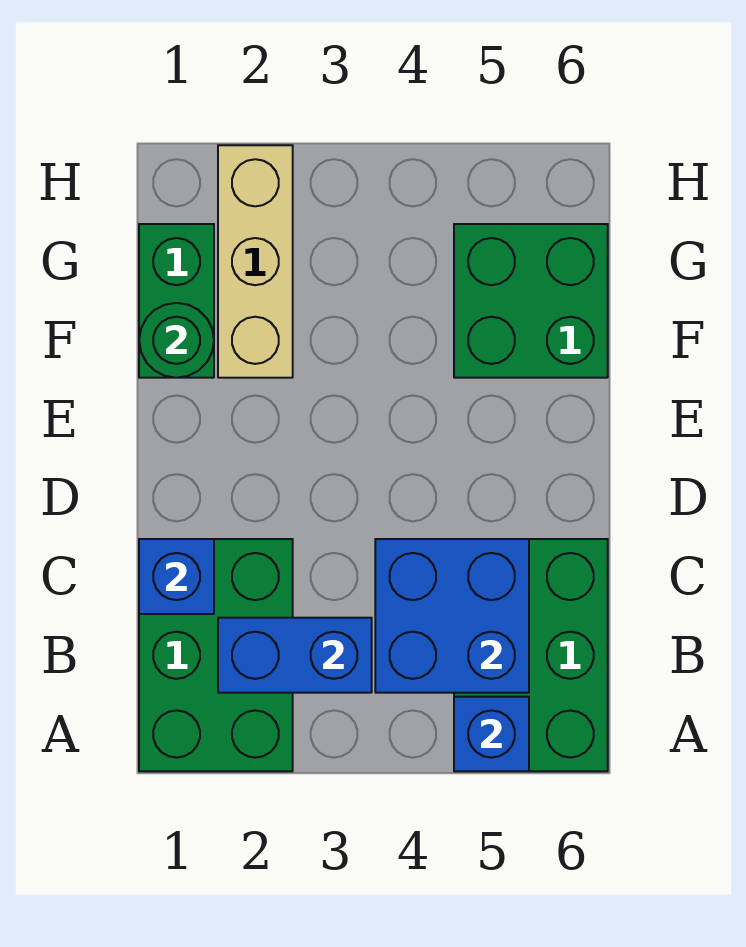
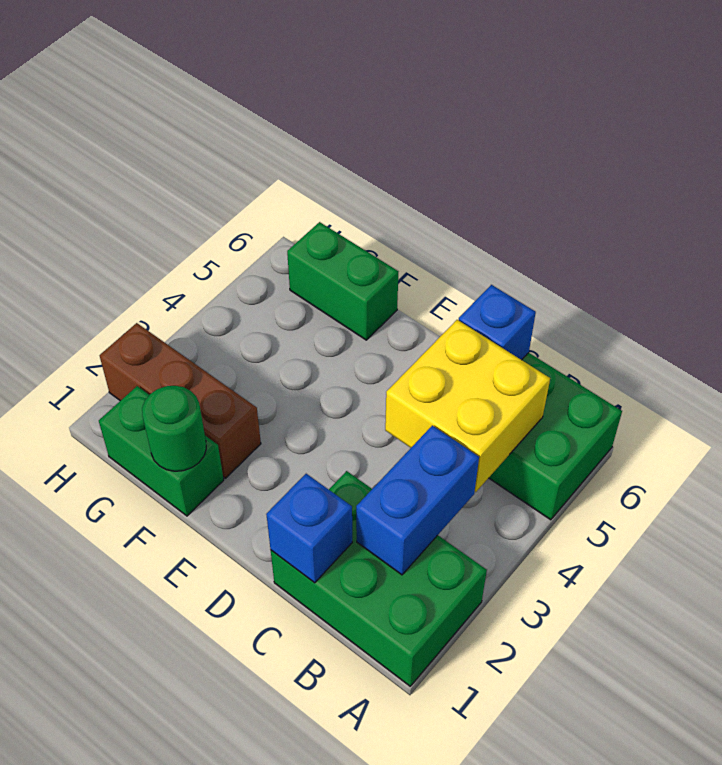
blue 1x1 brick [454,697,529,771] -> blue 1x1 brick moved to [459,285,536,360]
blue 2x2 brick [375,539,529,693] -> yellow 2x2 brick [385,320,550,492]
tan 1x3 brick [218,145,293,378] -> brown 1x3 brick [100,323,261,478]
green 2x2 brick [454,224,608,378] -> green 1x2 brick [287,222,398,340]

